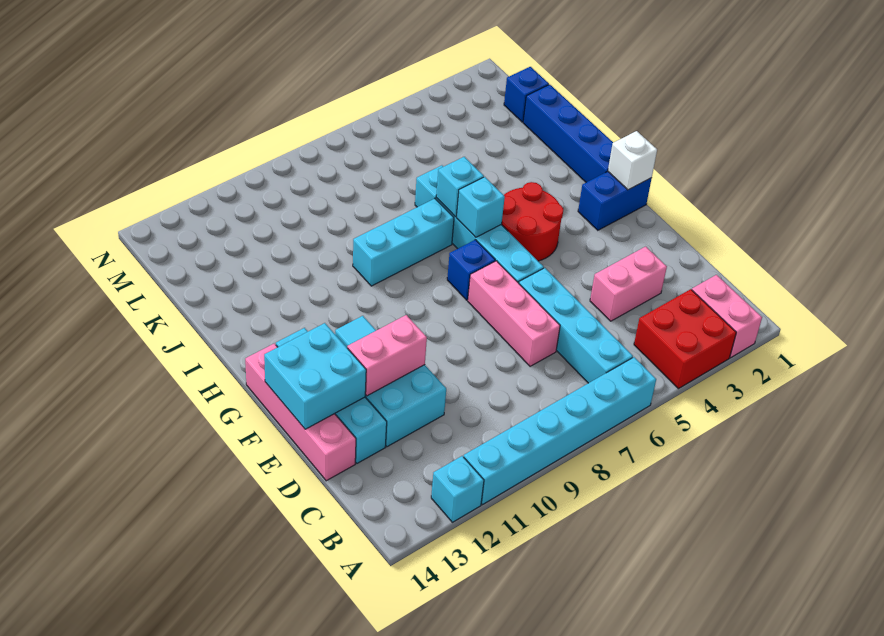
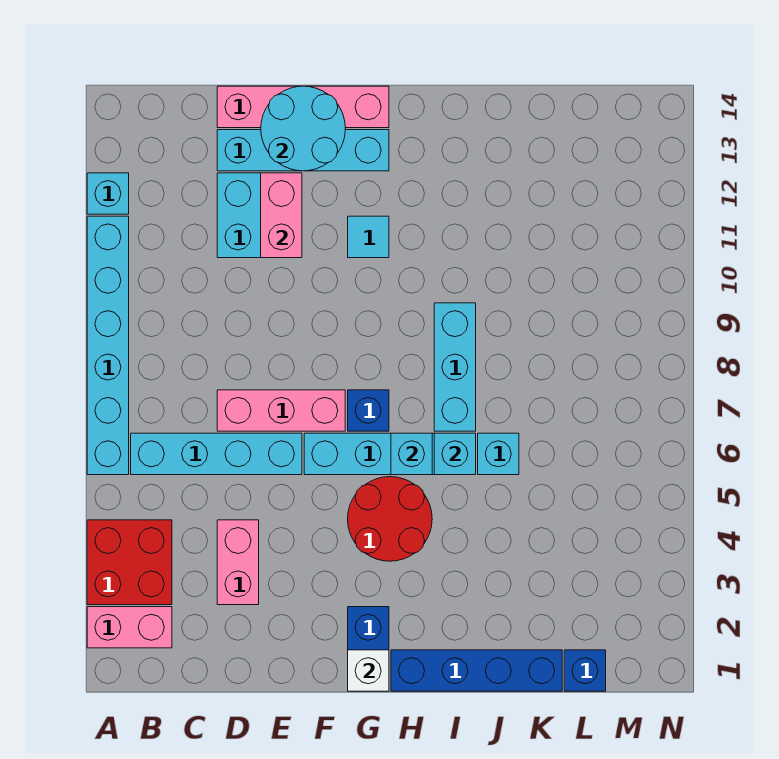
cyan 2x2 brick [264,323,366,429] -> cyan 2x2 round brick [261,86,345,171]

